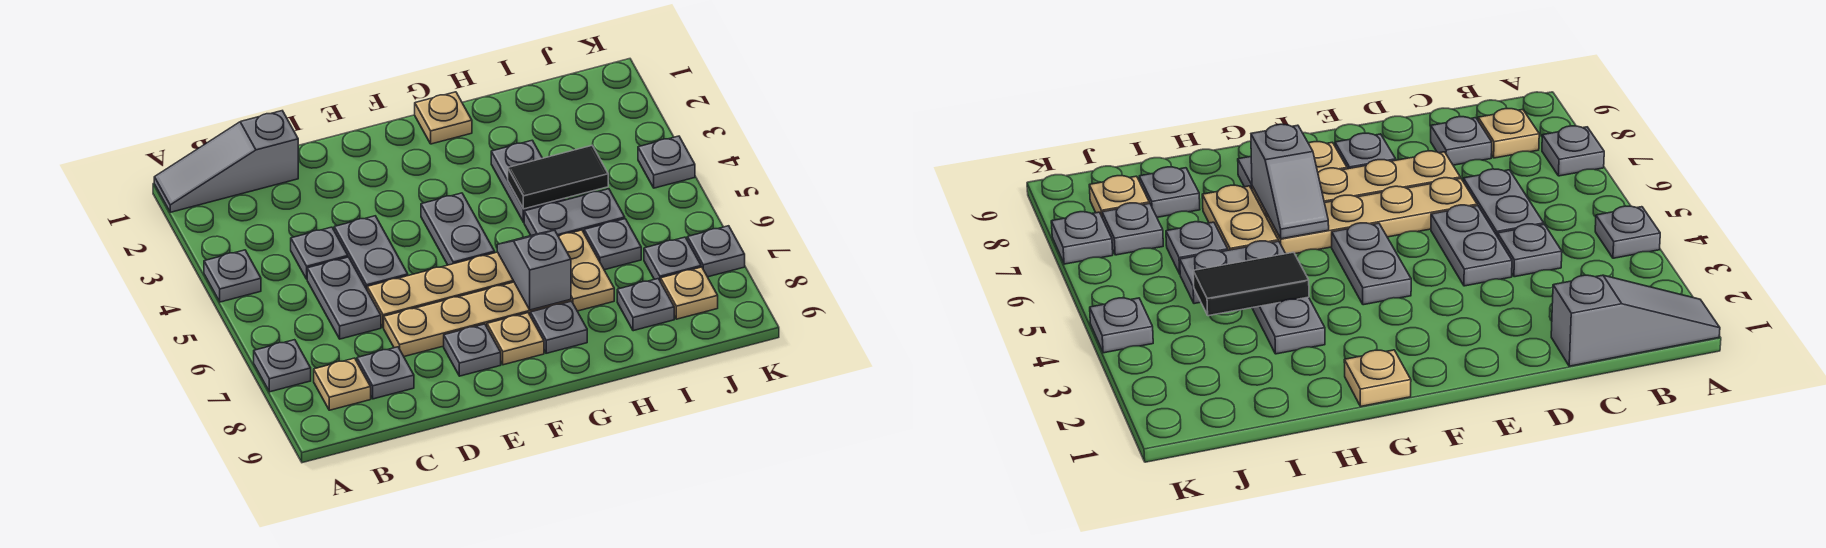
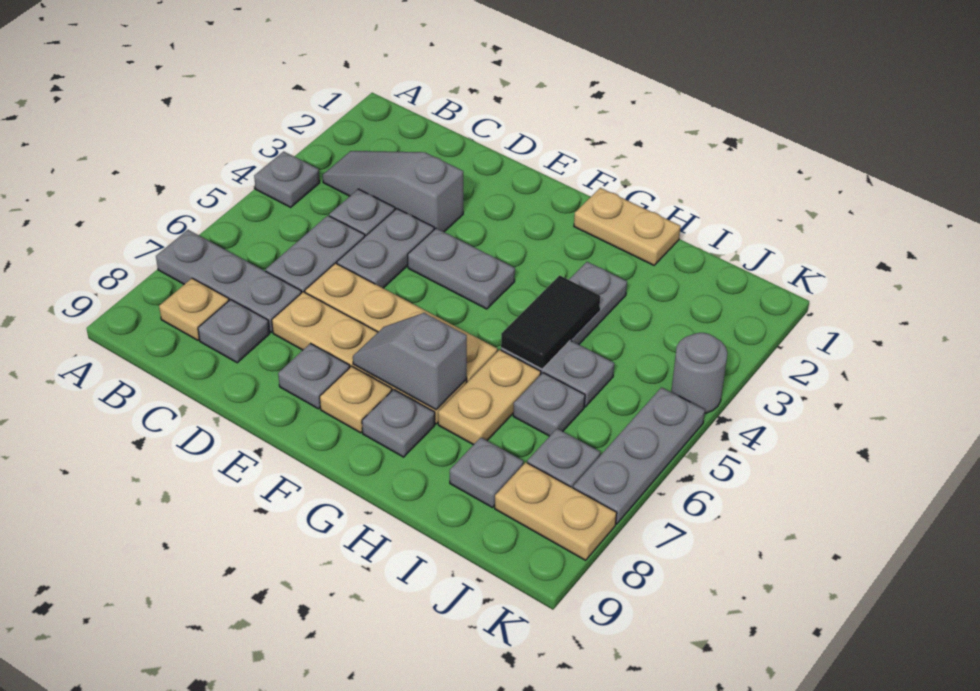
grey 1x3 slope [154,111,298,212] -> grey 1x3 slope moved to [323,151,463,232]
grey 1x1 plate [254,340,311,392] -> grey 1x3 plate [156,230,301,332]
grey 1x2 plate [421,193,495,265] -> grey 1x2 plate turned to [408,228,515,309]
tan 1x1 plate [415,92,472,144] -> tan 1x2 plate [574,188,681,265]
grey 1x2 slope [497,230,571,310] -> grey 1x2 slope turned to [353,313,467,410]
black 1x2 tile [508,145,608,209] -> black 1x2 tile turned to [501,275,600,369]
tan 1x1 plate [661,267,718,319] -> tan 1x2 plate [495,462,617,560]
grey 1x1 plate [638,136,695,188] -> grey 1x1 round brick [671,333,727,413]
grey 1x1 plate [687,226,745,277] -> grey 1x3 plate [573,387,705,524]

